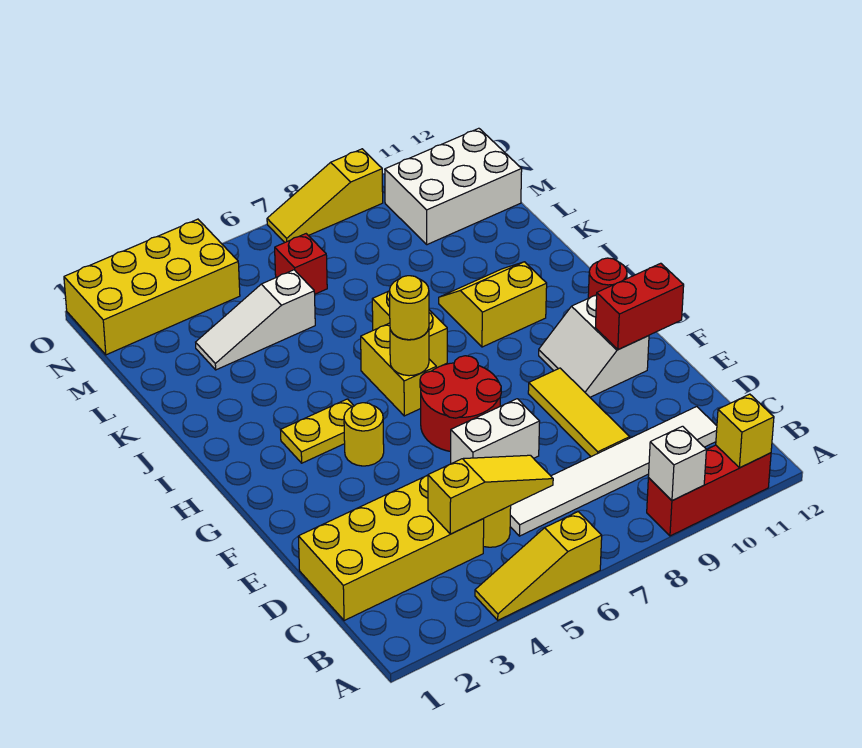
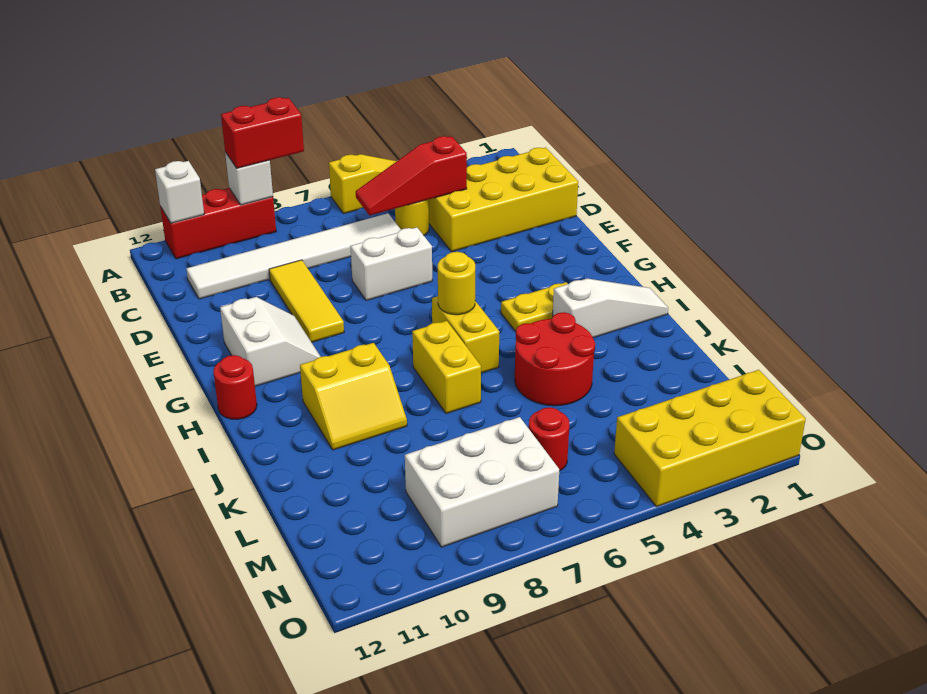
yellow 1x1 brick [716,394,774,468] -> white 1x1 brick [155,161,204,223]
yellow 1x3 slope [428,455,553,534] -> red 1x3 slope [356,136,467,215]
red 2x2 round brick [420,356,501,452] -> red 2x2 round brick moved to [515,312,595,406]
red 1x2 brick [595,263,684,350] -> red 1x2 brick moved to [221,97,304,168]
yellow 1x1 round brick [344,403,384,466] -> none
yellow 1x1 round brick [390,276,429,340] -> none
white 1x3 slope [196,270,315,370] -> white 1x3 slope moved to [553,279,668,338]
red 1x1 brick [275,234,327,294] -> red 1x1 round brick [529,407,569,471]
white 2x3 brick [385,128,522,245] -> white 2x3 brick moved to [405,417,559,547]
yellow 1x3 slope [267,149,383,242] -> none

